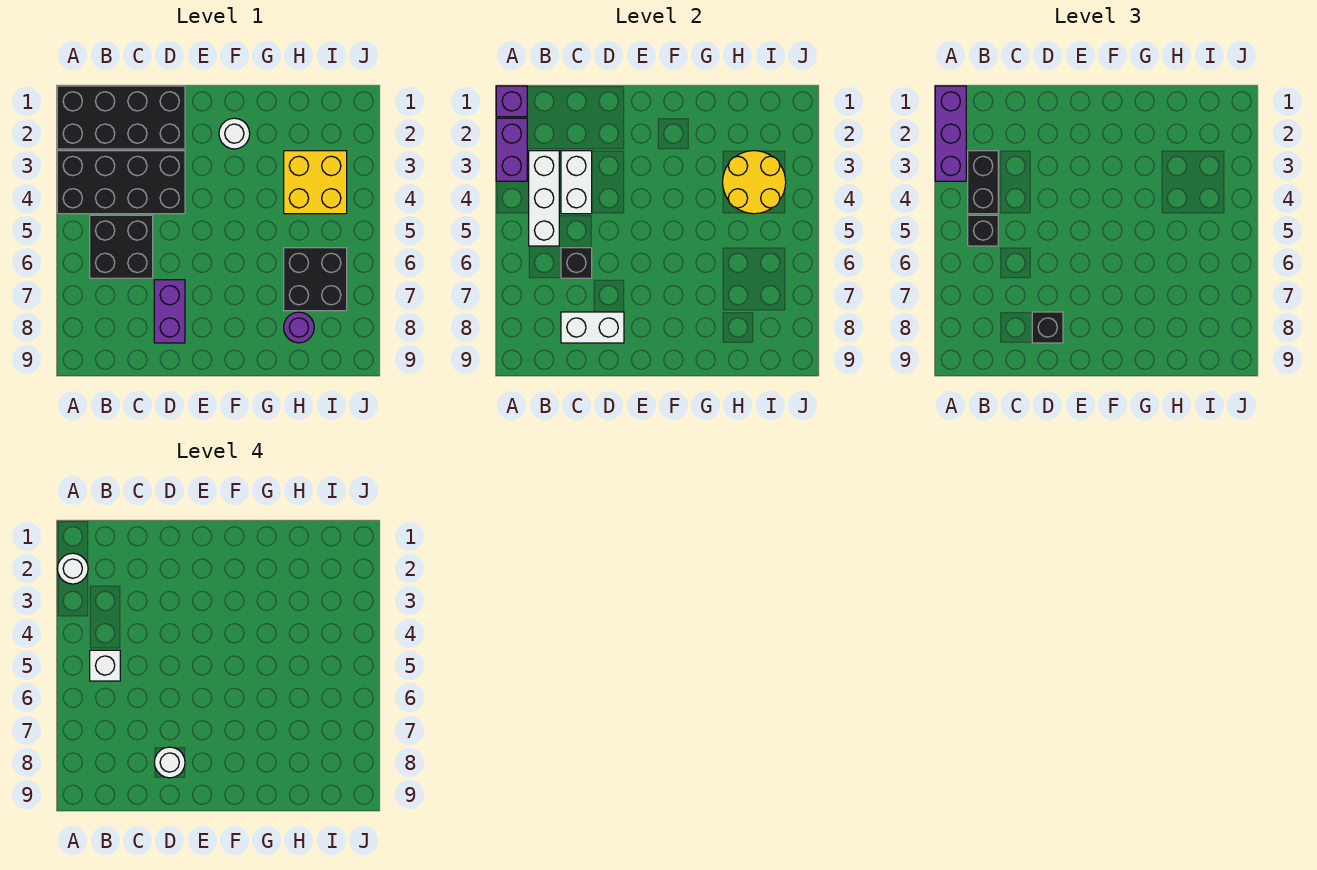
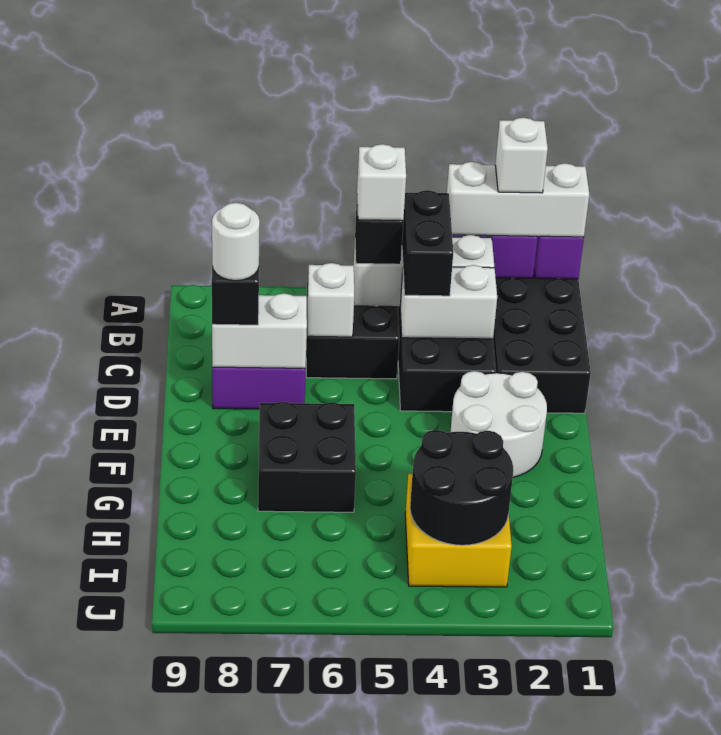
purple 1x3 brick [935,86,966,181] -> white 1x3 brick [447,162,589,237]
white 1x1 round brick [57,553,88,584] -> white 1x1 brick [495,118,548,193]
black 1x2 brick [968,151,998,214] -> black 1x2 brick turned to [402,190,453,296]
black 1x1 brick [561,248,592,278] -> white 1x1 brick [308,263,354,337]
white 1x2 brick [561,312,624,343] -> white 1x2 brick turned to [212,293,307,368]
white 1x1 round brick [219,118,250,149] -> white 2x2 round brick [451,371,547,477]
yellow 2x2 round brick [723,151,786,214] -> black 2x2 round brick [410,430,513,545]
black 2x2 brick [284,248,347,311] -> black 2x2 brick moved to [258,402,356,512]
purple 1x1 round brick [284,312,314,343] -> none

